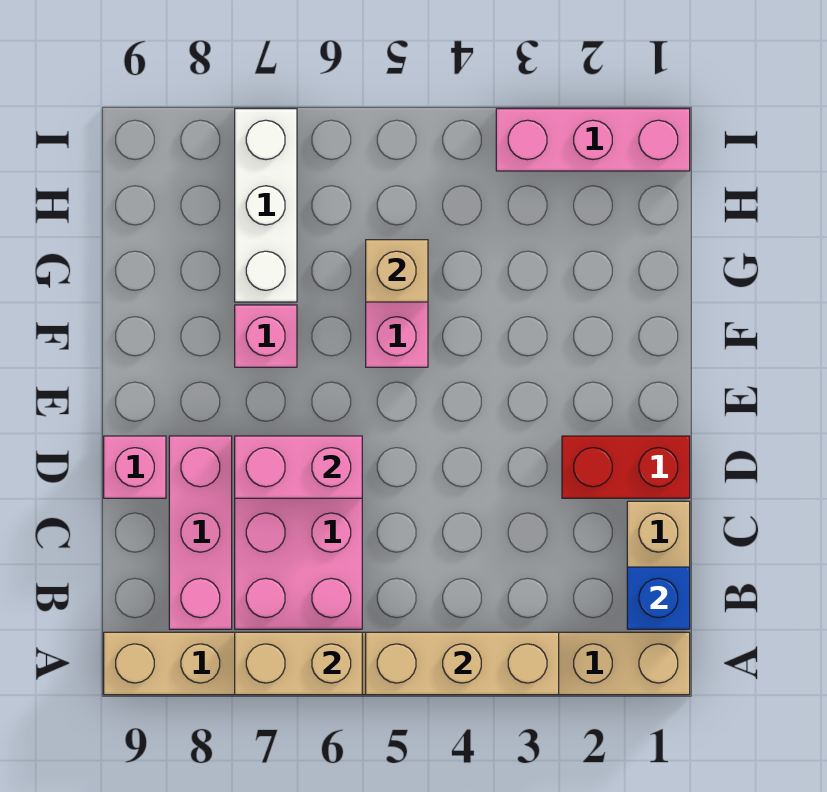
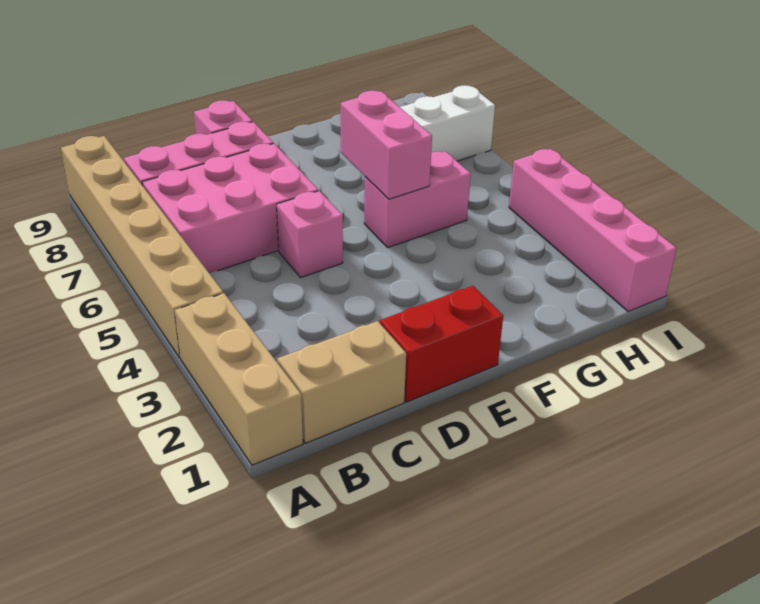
tan 1x3 brick [366,632,559,695] -> none
tan 1x2 brick [235,632,362,695] -> none
blue 1x1 brick [627,567,690,629] -> none
red 1x2 brick [562,436,690,498] -> red 1x2 brick turned to [380,286,503,402]
pink 1x2 brick [235,436,362,498] -> pink 1x2 brick moved to [341,91,432,199]
pink 1x1 brick [235,305,297,367] -> pink 1x1 brick moved to [277,191,343,277]
tan 1x1 brick [366,240,428,302] -> none
pink 1x3 brick [496,109,690,171] -> pink 1x4 brick [509,149,677,312]

